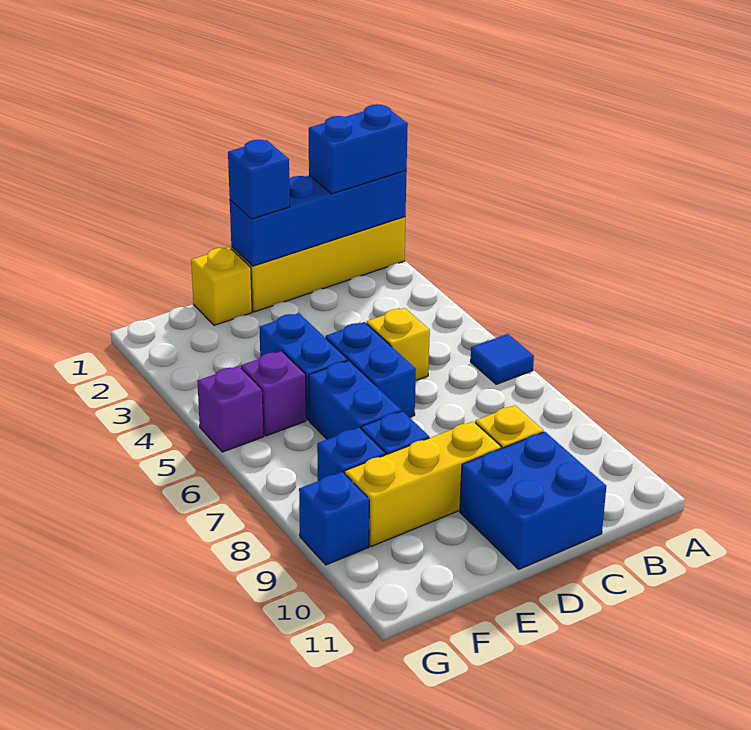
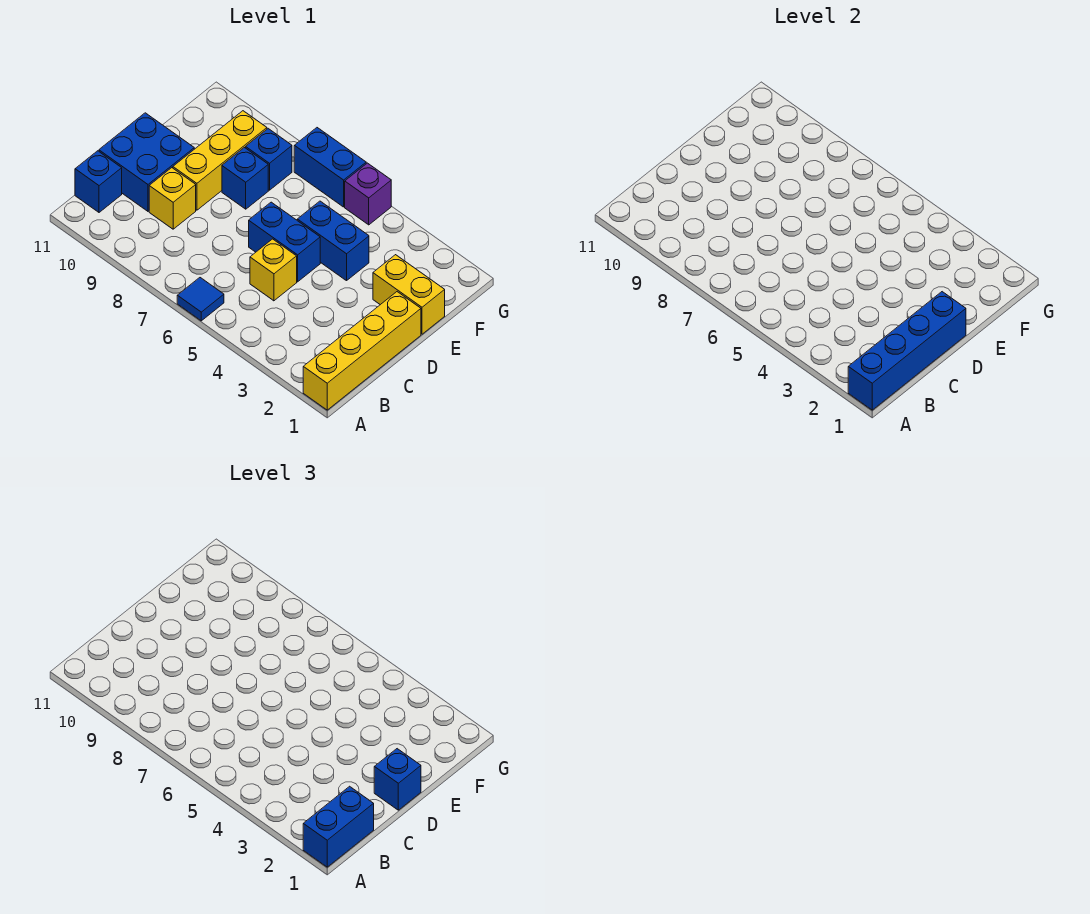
yellow 1x1 brick [191,247,252,325] -> yellow 1x2 brick [373,255,445,334]
blue 1x2 brick [309,361,401,439] -> blue 1x2 brick moved to [294,128,366,207]
purple 1x1 brick [241,351,306,436] -> none
blue 1x1 brick [299,472,369,565] -> blue 1x1 brick moved to [75,151,122,212]

